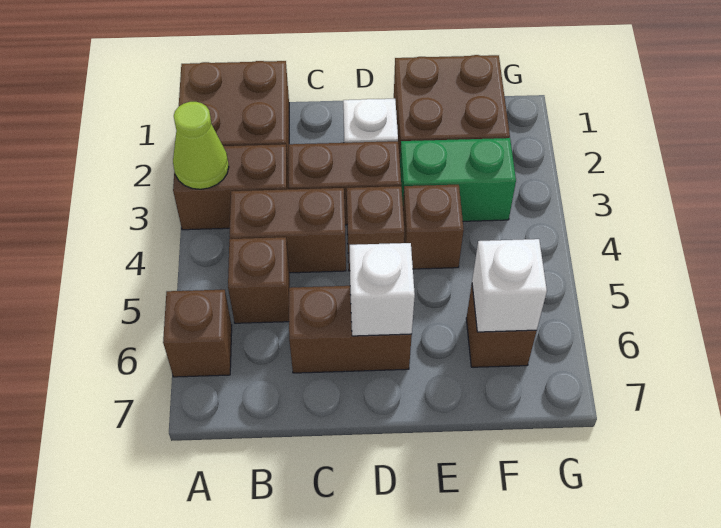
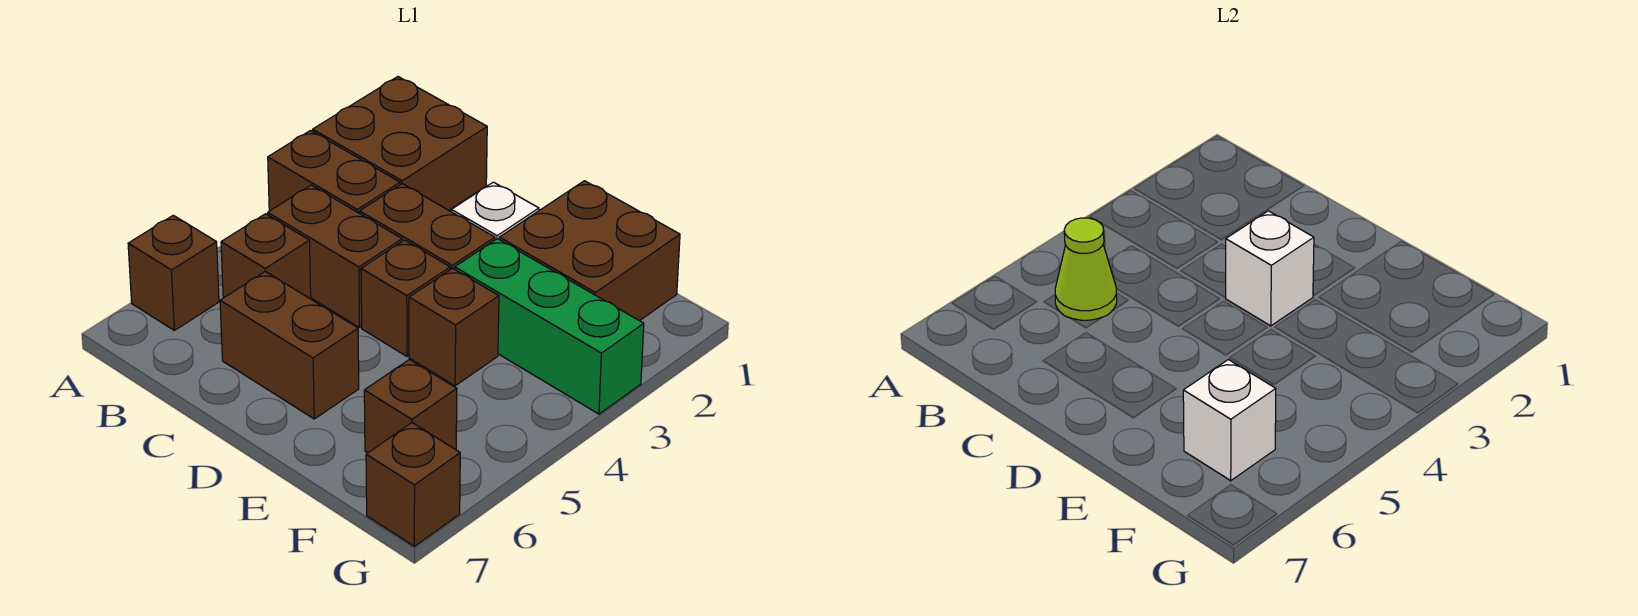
lime 1x1 cone [173,102,229,189] -> lime 1x1 cone moved to [1055,218,1117,320]
white 1x1 brick [350,243,415,336] -> white 1x1 brick moved to [1226,211,1314,326]
green 1x2 brick [400,138,516,221] -> green 1x3 brick [455,239,644,414]
none -> brown 1x1 brick [366,423,460,546]

